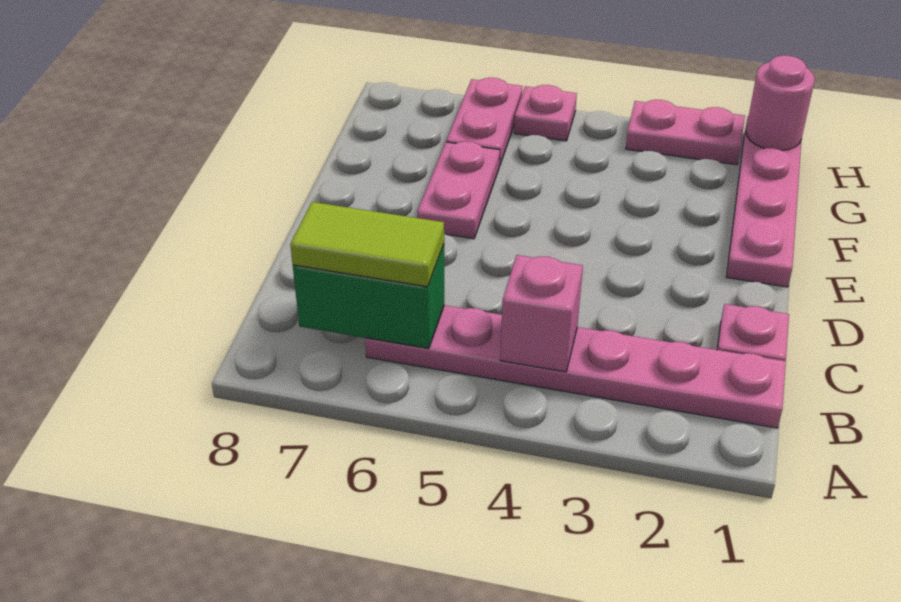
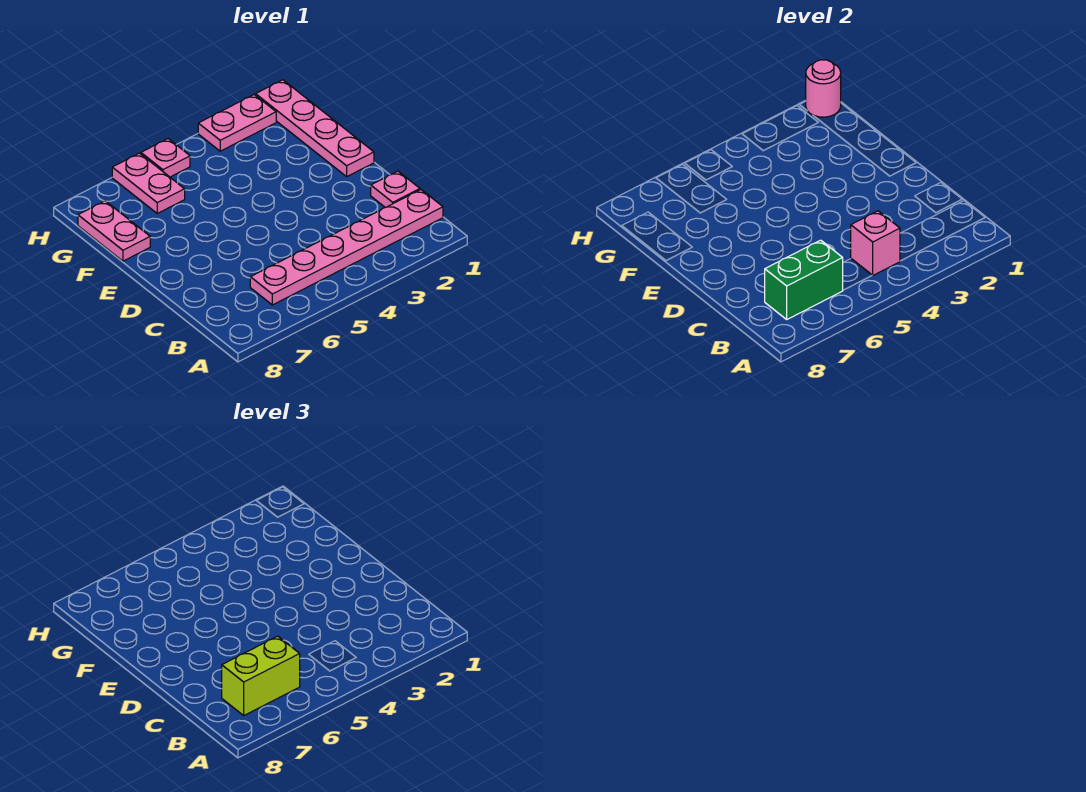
lime 1x2 tile [290,202,444,287] -> lime 1x2 brick [222,636,300,715]
pink 1x2 plate [417,141,500,239] -> pink 1x2 plate moved to [78,201,150,261]

